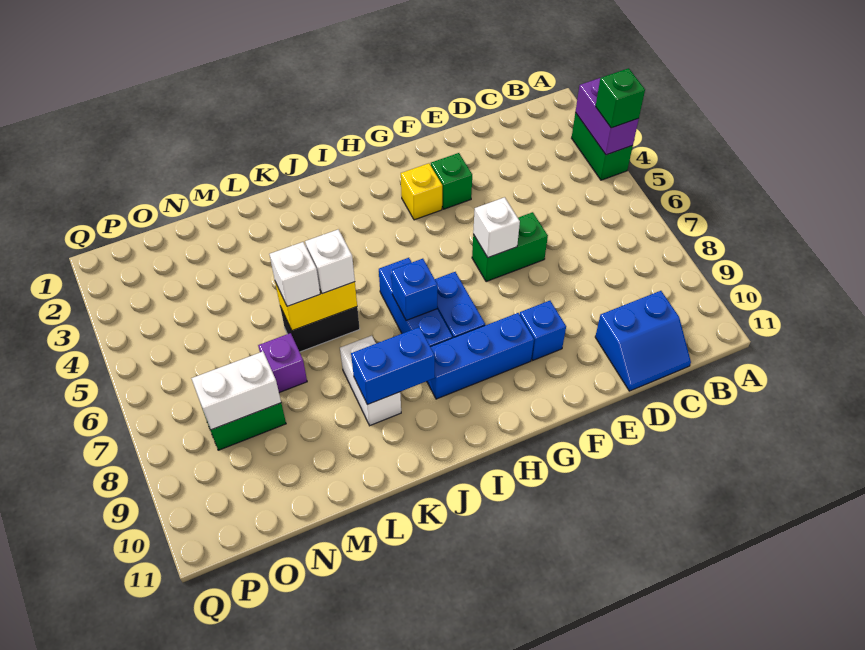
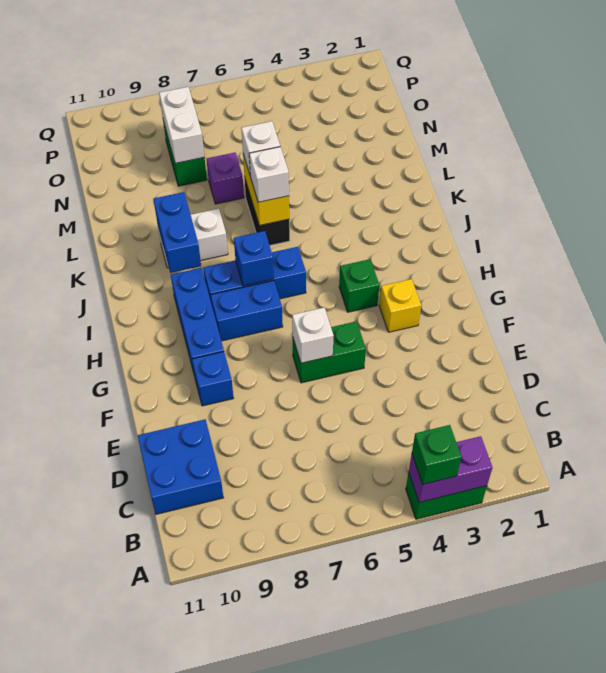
blue 2x2 slope [595,291,691,391] -> blue 2x2 brick [138,419,223,514]
green 1x2 brick [472,212,548,282] -> green 1x2 brick turned to [293,321,366,383]
green 1x1 brick [431,153,472,209] -> green 1x1 brick moved to [339,259,379,312]

